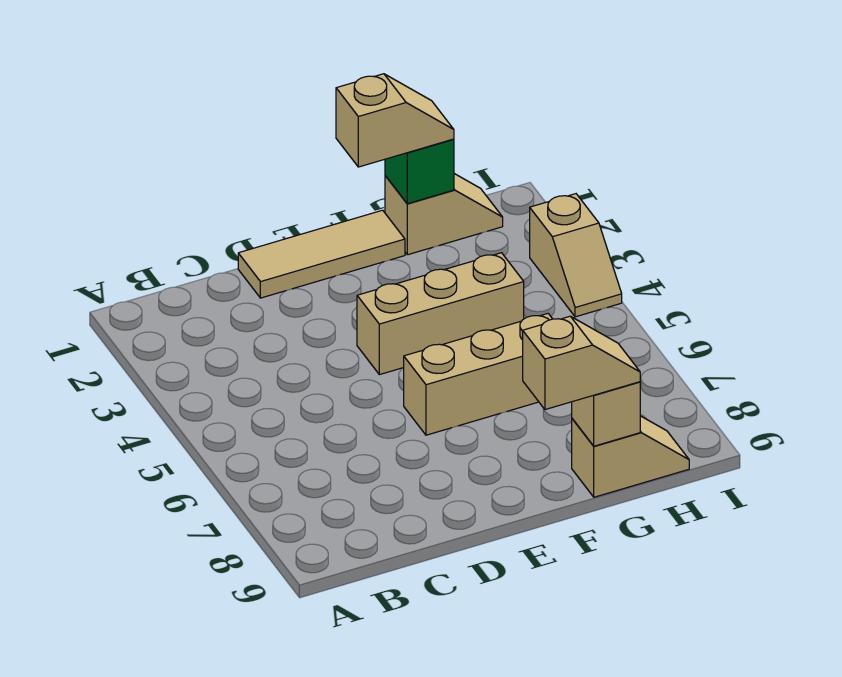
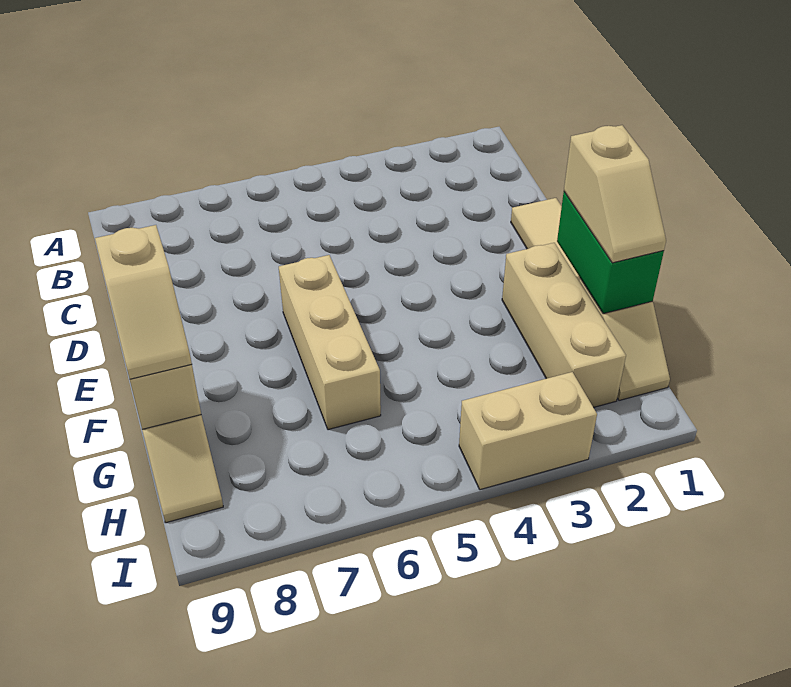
tan 1x3 brick [357,253,524,375] -> tan 1x3 brick moved to [502,243,626,407]
green 1x1 brick [385,139,454,204] -> green 1x2 brick [557,192,664,314]
tan 1x2 slope [530,194,622,317] -> tan 1x2 brick [459,372,597,490]

